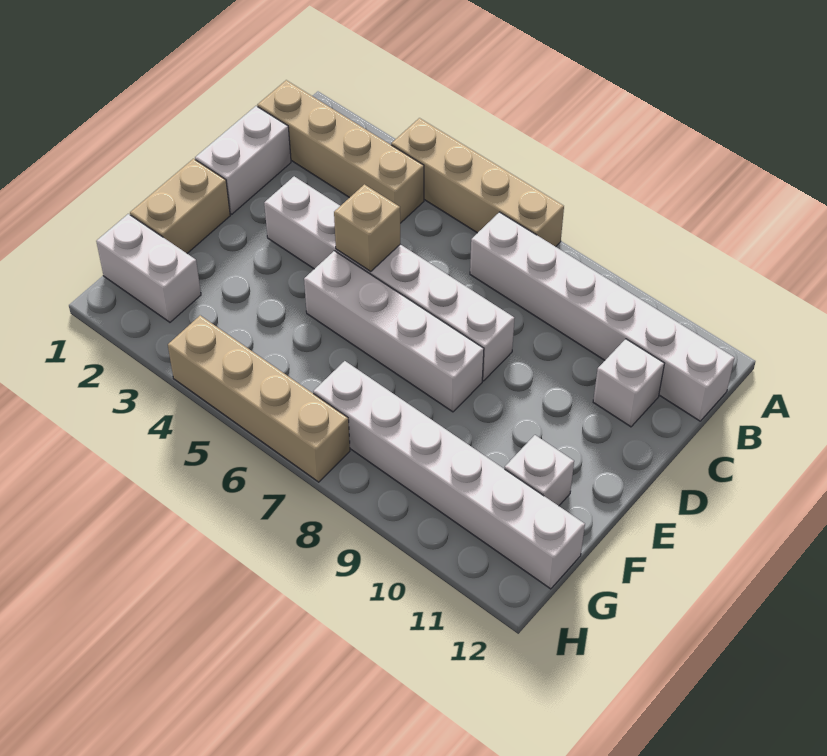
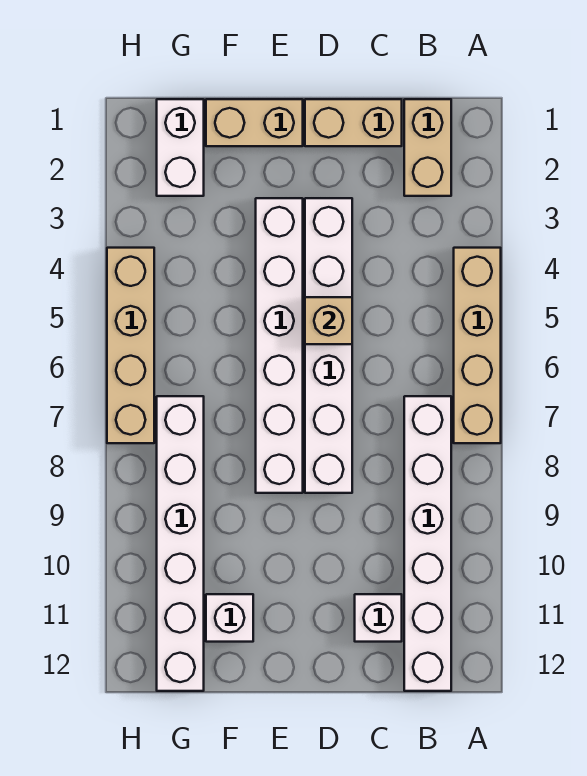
tan 1x4 brick [257,80,424,223] -> tan 1x2 brick [404,99,451,196]
white 1x2 brick [195,106,291,214] -> tan 1x2 brick [305,99,402,146]
white 1x4 brick [304,251,484,412] -> white 1x6 brick [256,198,303,493]

